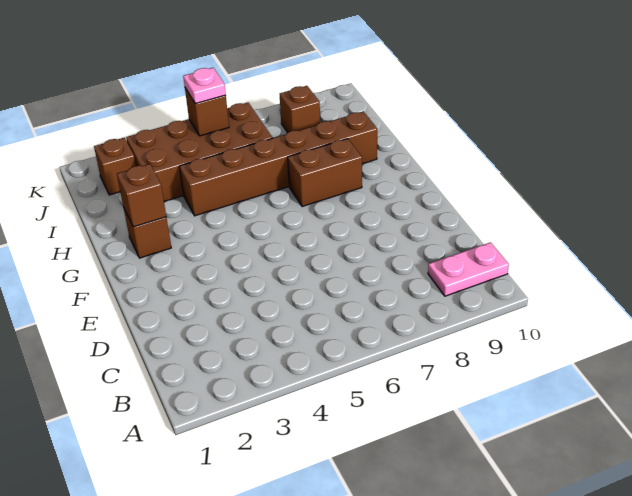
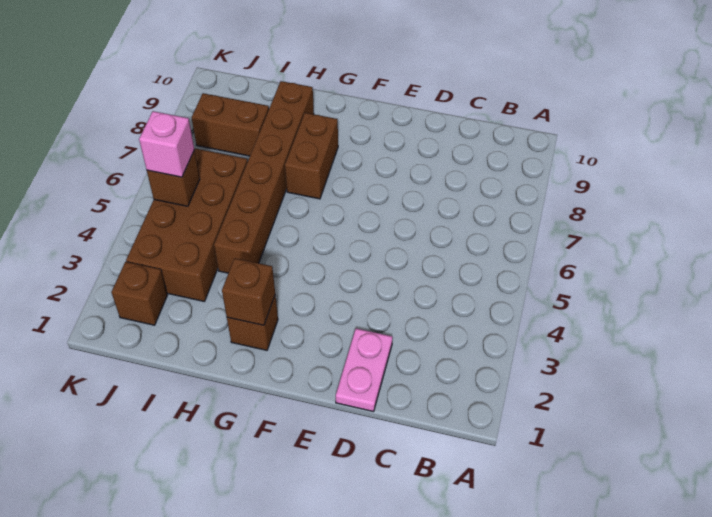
pink 1x2 plate [428,242,509,296] -> pink 1x2 plate moved to [336,329,393,412]
pink 1x1 plate [183,68,226,103] -> pink 1x1 brick [139,111,194,177]
brown 1x1 brick [280,86,320,133] -> brown 1x2 brick [192,93,269,156]

